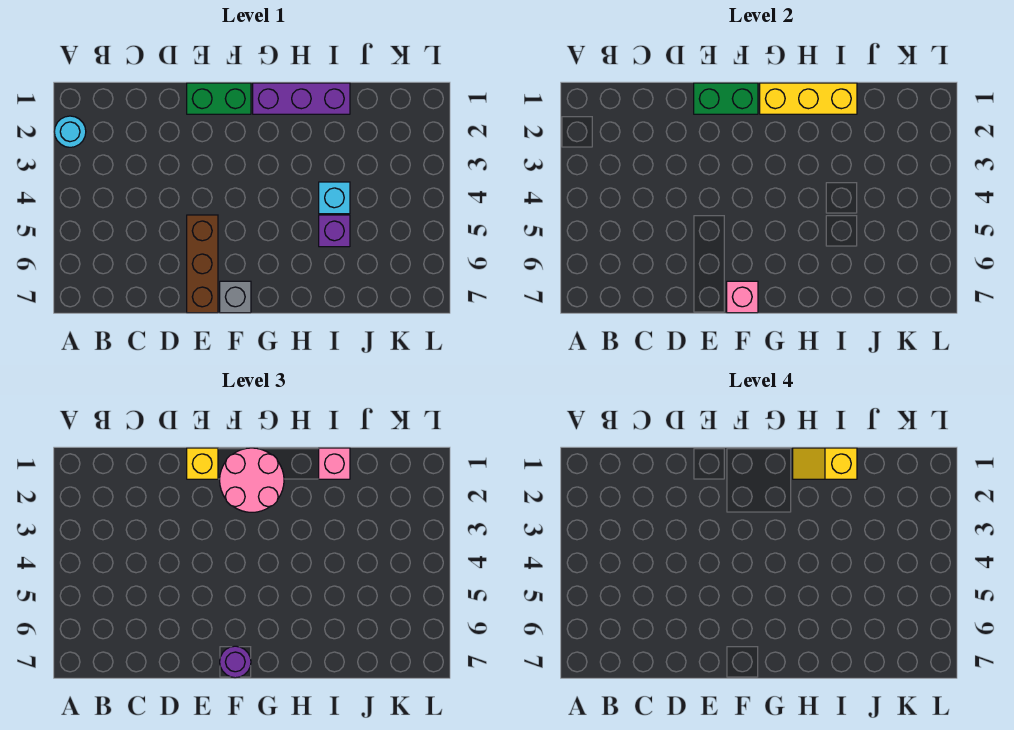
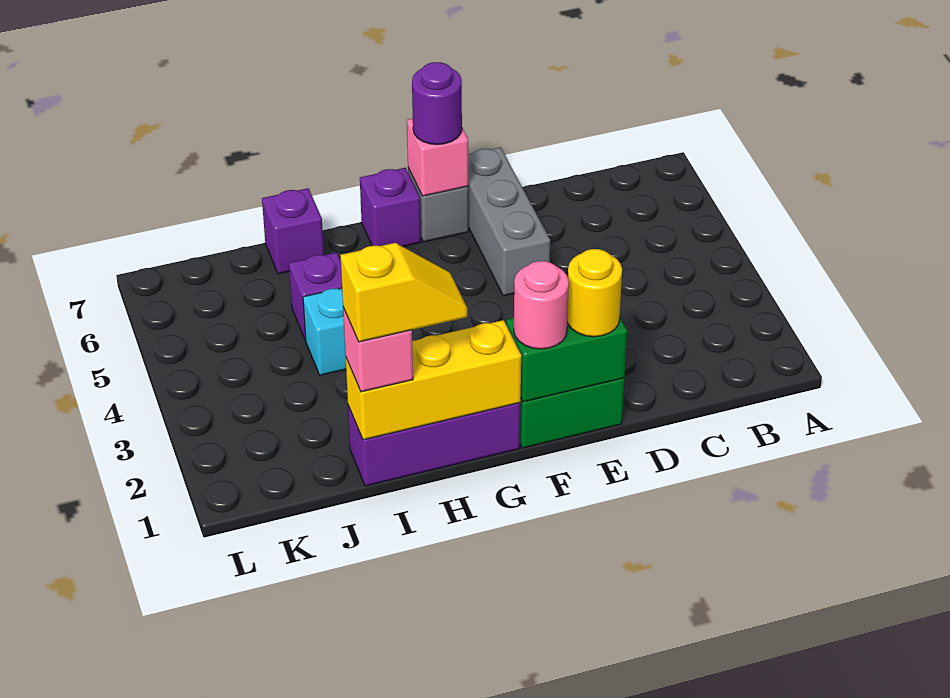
cyan 1x1 round brick [54,116,86,147] -> none
yellow 1x1 brick [187,448,218,479] -> yellow 1x1 round brick [567,249,622,337]
brown 1x3 brick [187,215,218,313] -> grey 1x3 brick [468,147,550,296]
pink 2x2 round brick [220,448,284,512] -> pink 1x1 round brick [514,261,569,349]
none -> purple 1x1 brick [360,168,421,247]
none -> purple 1x1 brick [262,188,324,274]

